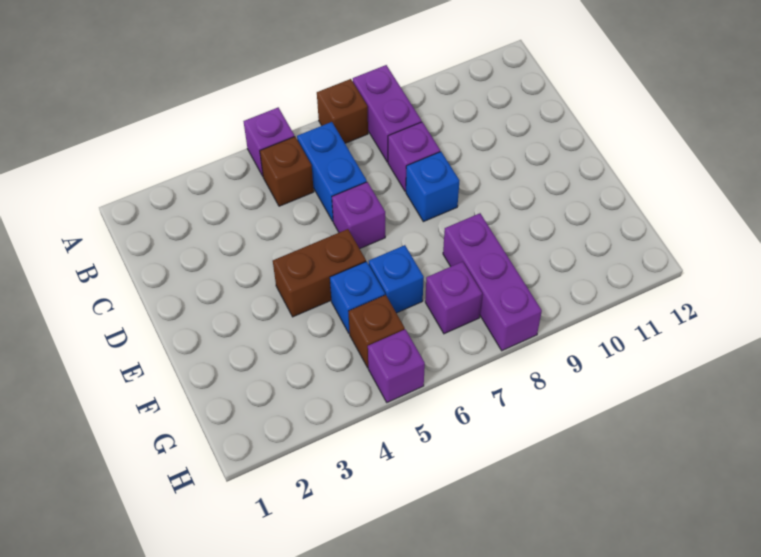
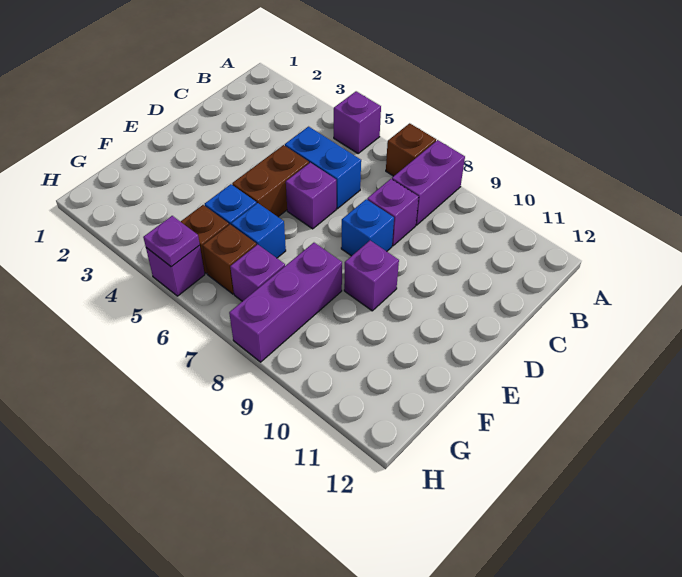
brown 1x1 brick [260,137,314,206] -> brown 1x1 brick moved to [203,224,256,294]
blue 1x2 brick [297,122,367,221] -> blue 1x2 brick turned to [285,127,361,209]
brown 1x2 brick [273,229,366,317] -> brown 1x2 brick turned to [232,145,309,217]
none -> purple 1x1 brick [344,241,399,311]
none -> purple 1x1 plate [143,216,200,267]

